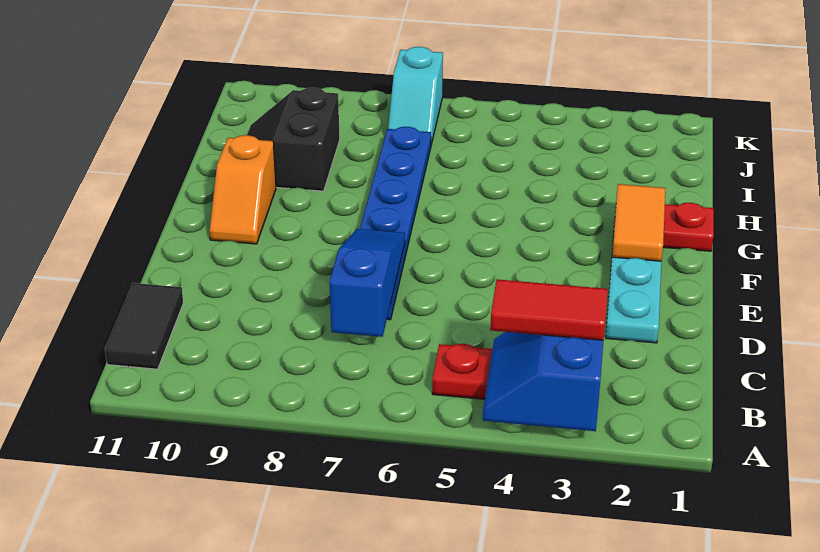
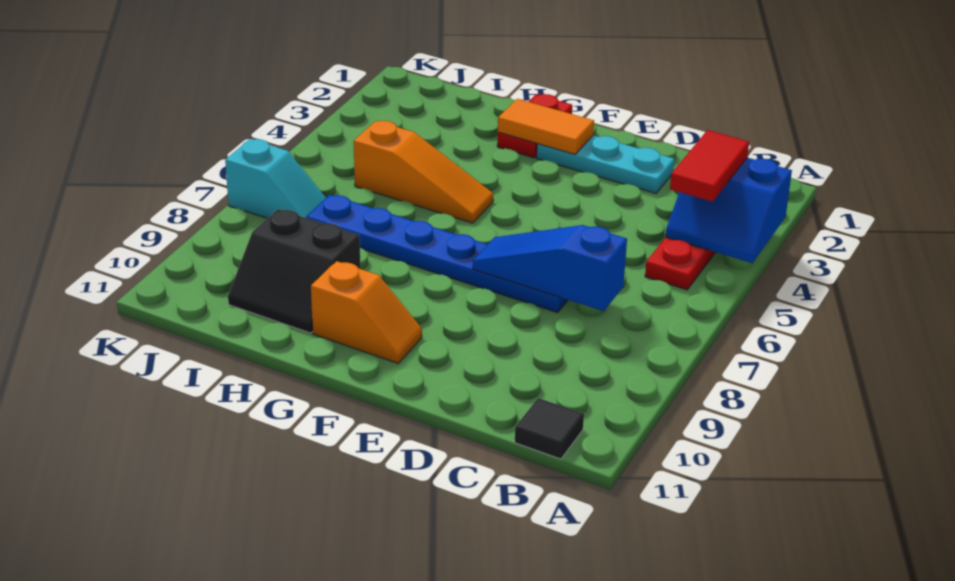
black 1x2 tile [105,283,183,369] -> black 1x1 tile [515,398,584,459]
none -> orange 1x3 slope [354,121,493,223]

